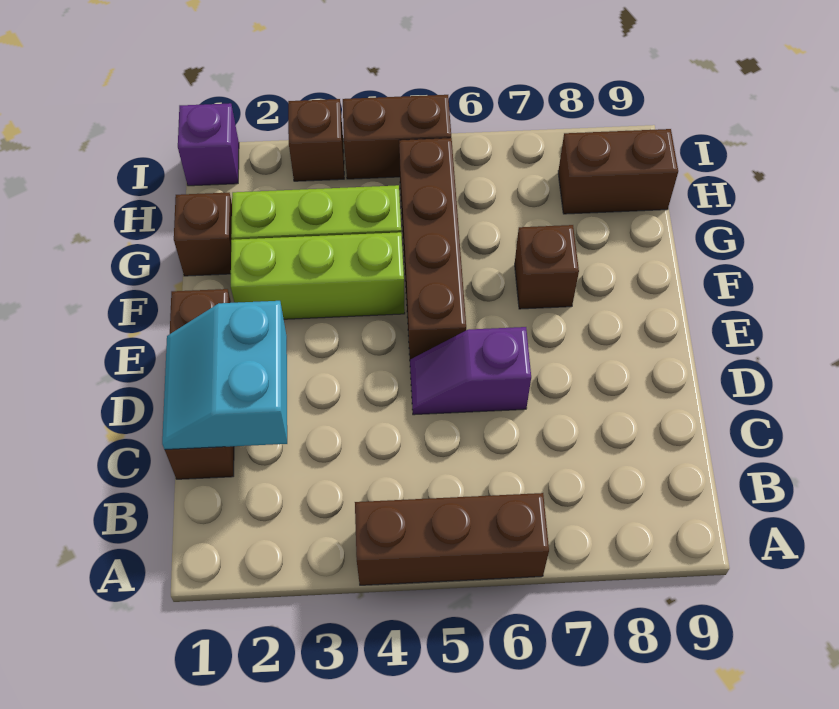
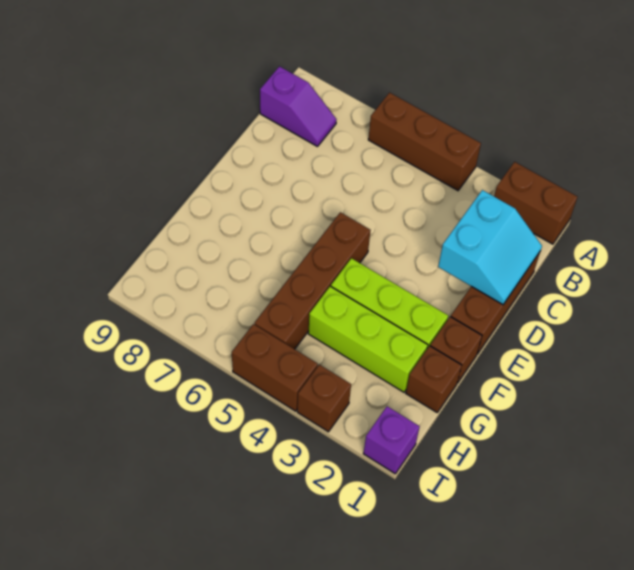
purple 1x2 slope [410,327,531,415] -> purple 1x2 slope moved to [260,66,337,147]
brown 1x1 brick [515,225,579,309] -> brown 1x1 brick moved to [430,317,482,383]
brown 1x2 brick [558,129,678,214] -> brown 1x2 brick moved to [494,162,577,244]

